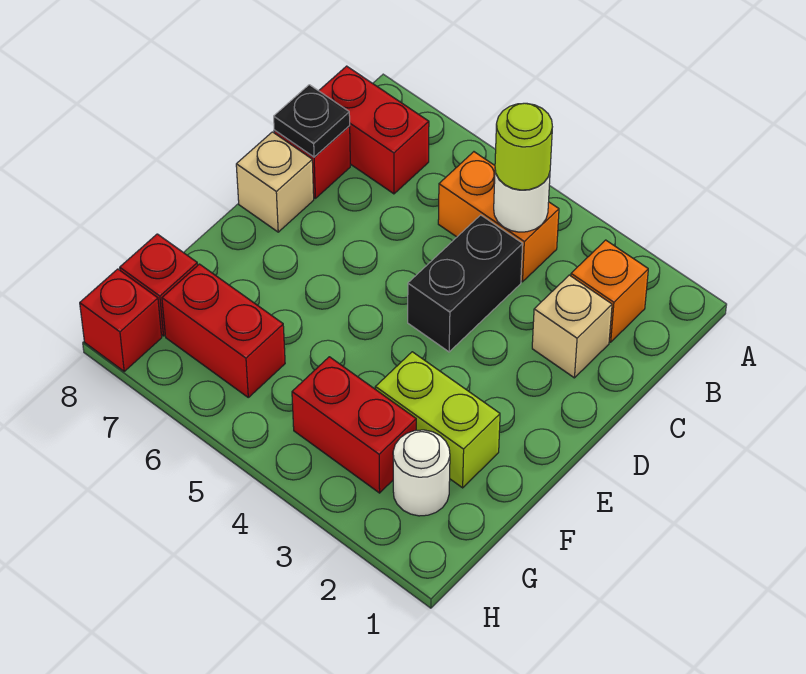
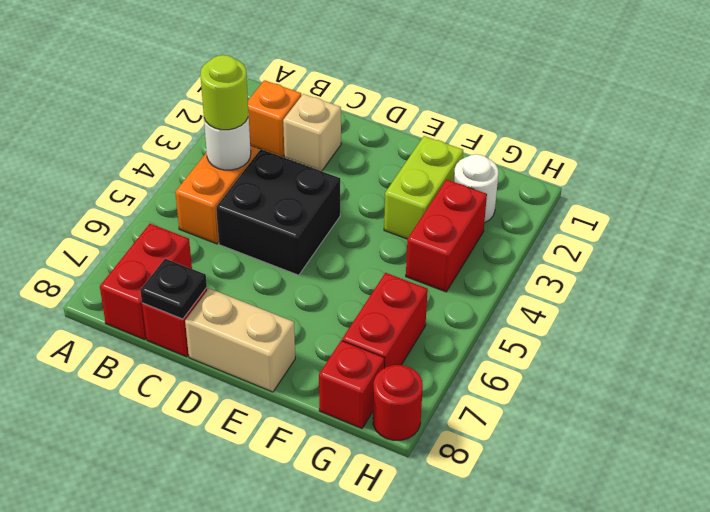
black 1x2 brick [408,215,523,352] -> black 2x2 brick [216,149,340,275]
tan 1x1 brick [236,132,314,232] -> tan 1x2 brick [185,288,295,392]
red 1x1 brick [80,269,162,371] -> red 1x1 round brick [373,365,423,440]

